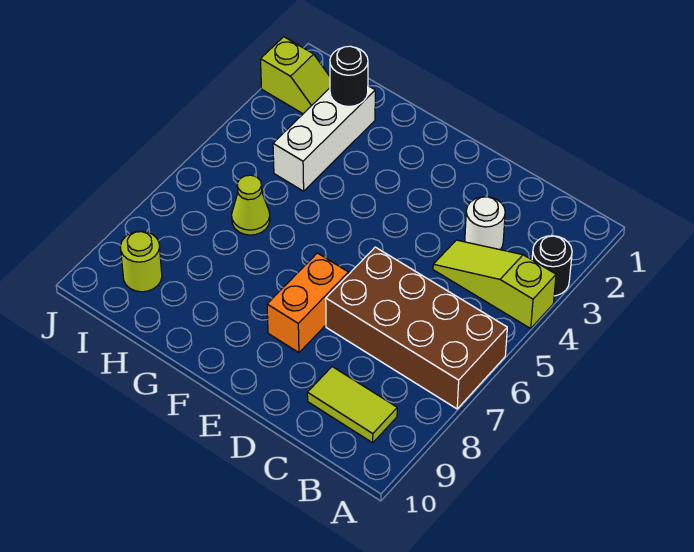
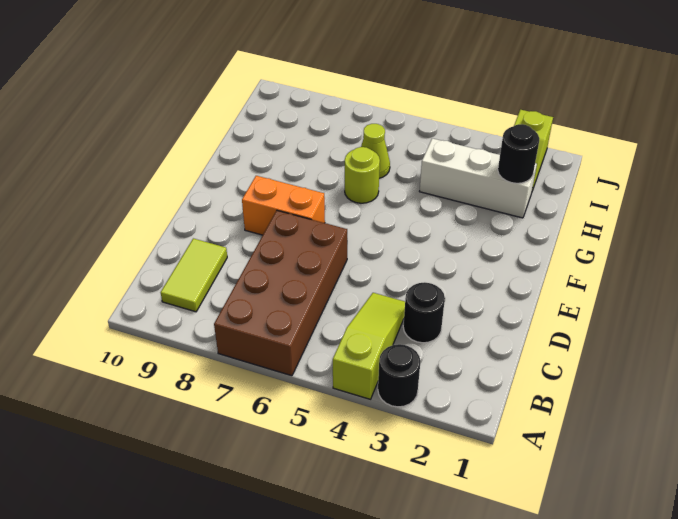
white 1x1 round brick [465,197,505,250] -> black 1x1 round brick [403,283,445,343]
lime 1x1 round brick [120,231,162,292] -> lime 1x1 round brick moved to [345,147,380,203]

